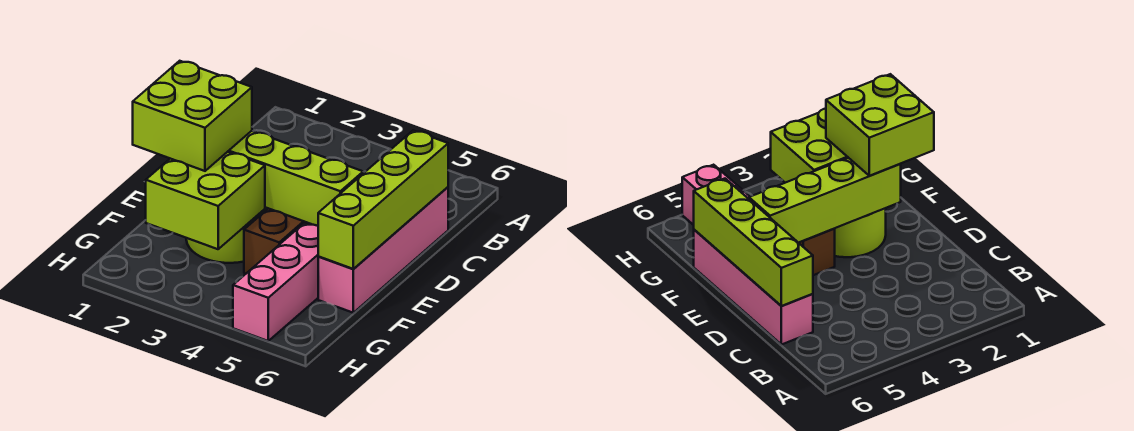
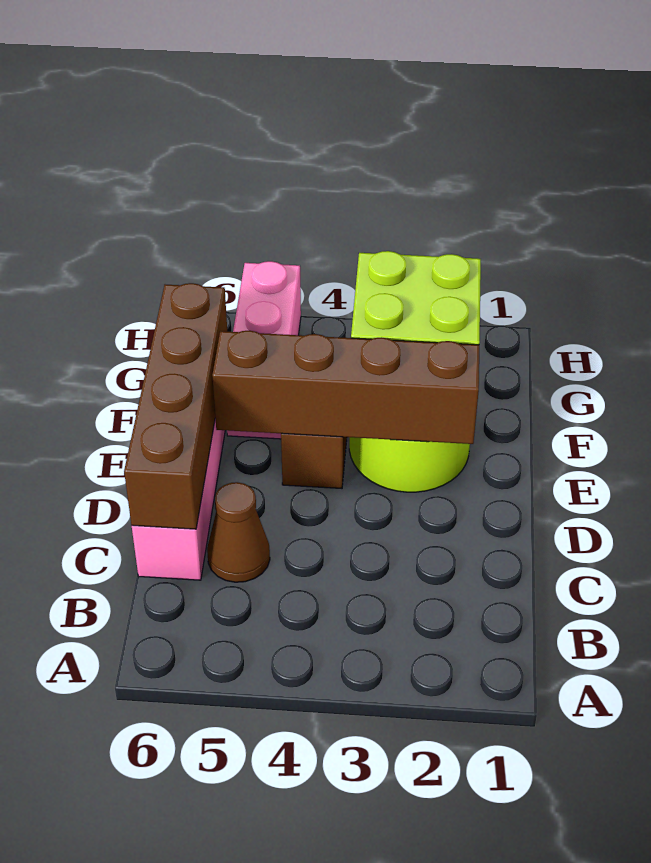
none -> brown 1x1 cone [207,482,270,582]
lime 1x4 brick [318,130,448,269] -> brown 1x4 brick [124,283,227,529]
lime 2x2 brick [133,61,252,171] -> none
lime 1x4 brick [228,131,363,226] -> brown 1x4 brick [212,331,479,444]

